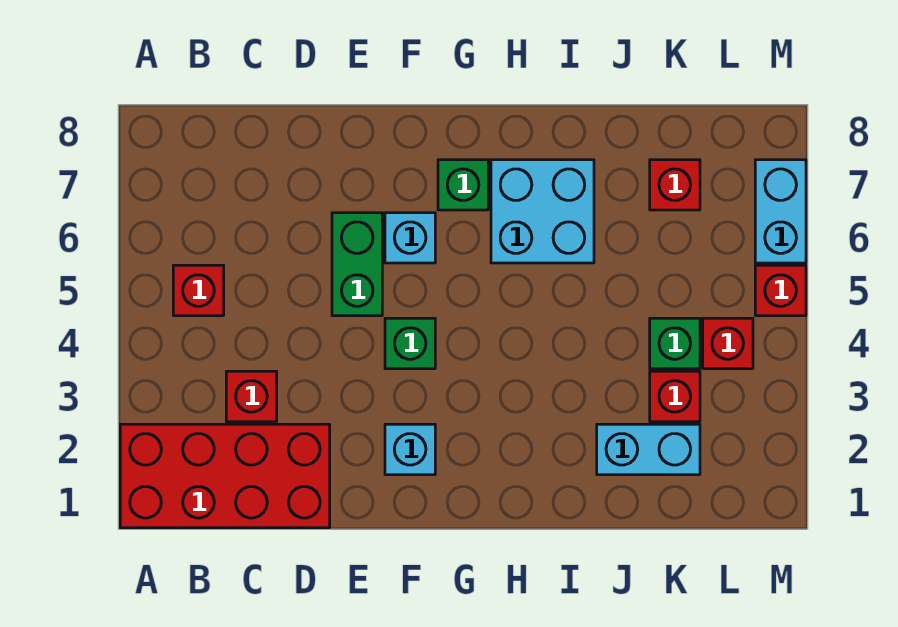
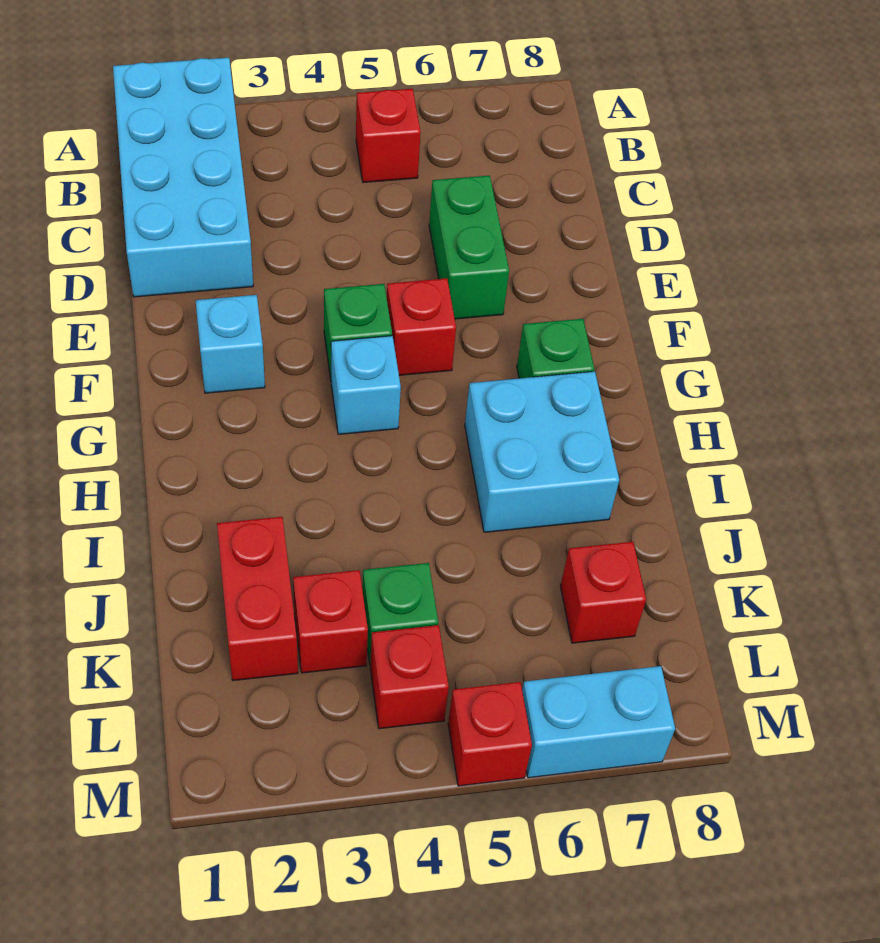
red 2x4 brick [120,424,330,528] -> cyan 2x4 brick [113,58,253,297]
red 1x1 brick [226,371,277,422] -> red 1x1 brick moved to [387,278,456,375]
green 1x2 brick [332,213,382,316] -> green 1x2 brick turned to [429,176,509,319]
cyan 1x1 brick [385,213,435,263] -> cyan 1x1 brick moved to [331,336,401,434]
cyan 1x2 brick [597,424,700,475] -> red 1x2 brick [217,517,298,681]

